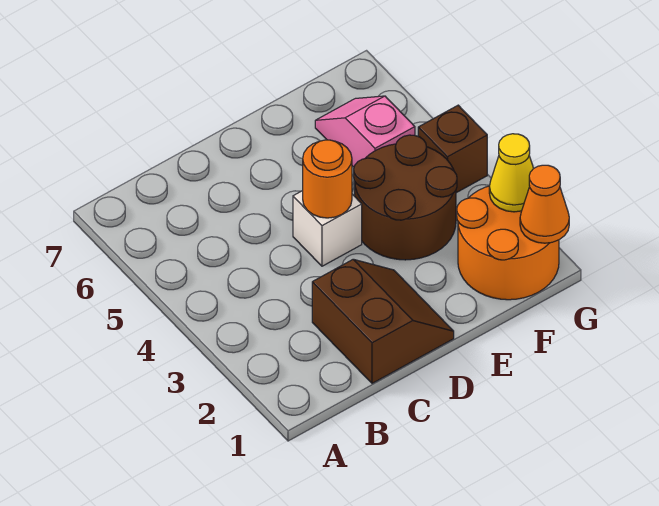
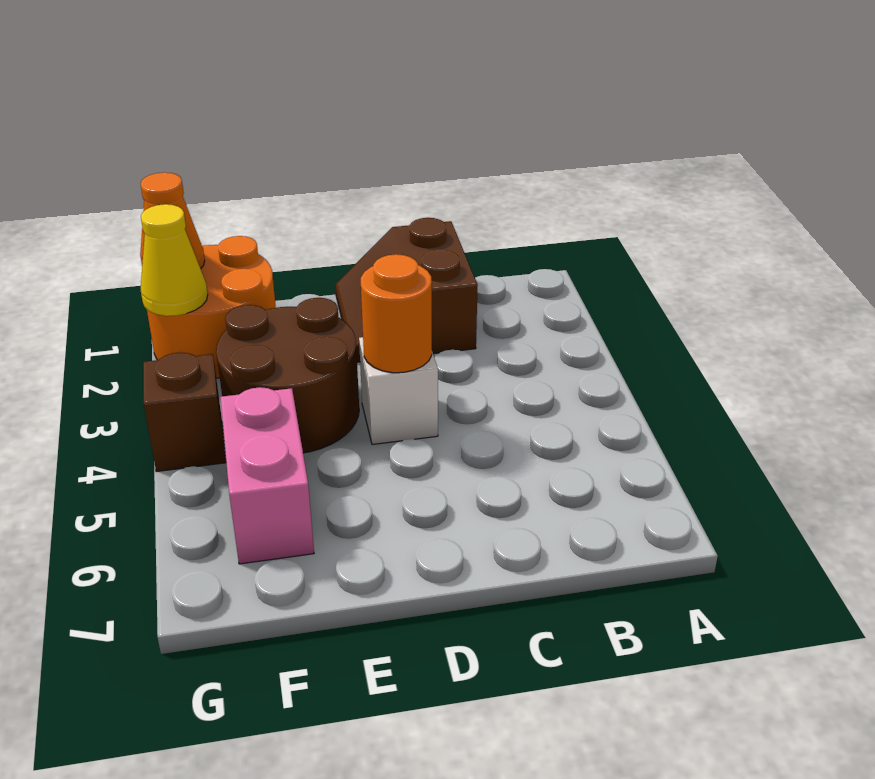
pink 1x2 slope [315,96,415,167] -> pink 1x2 brick [220,387,314,564]

